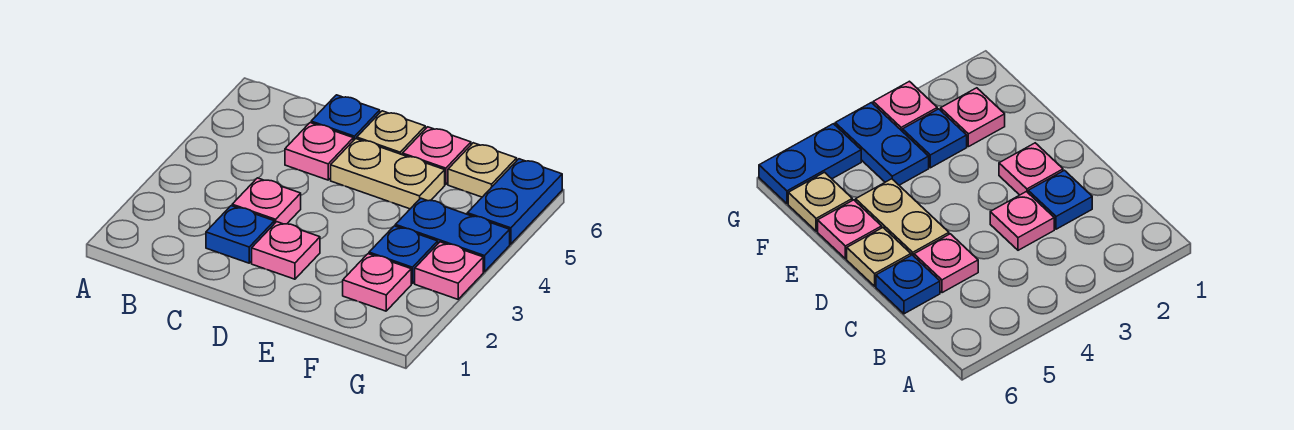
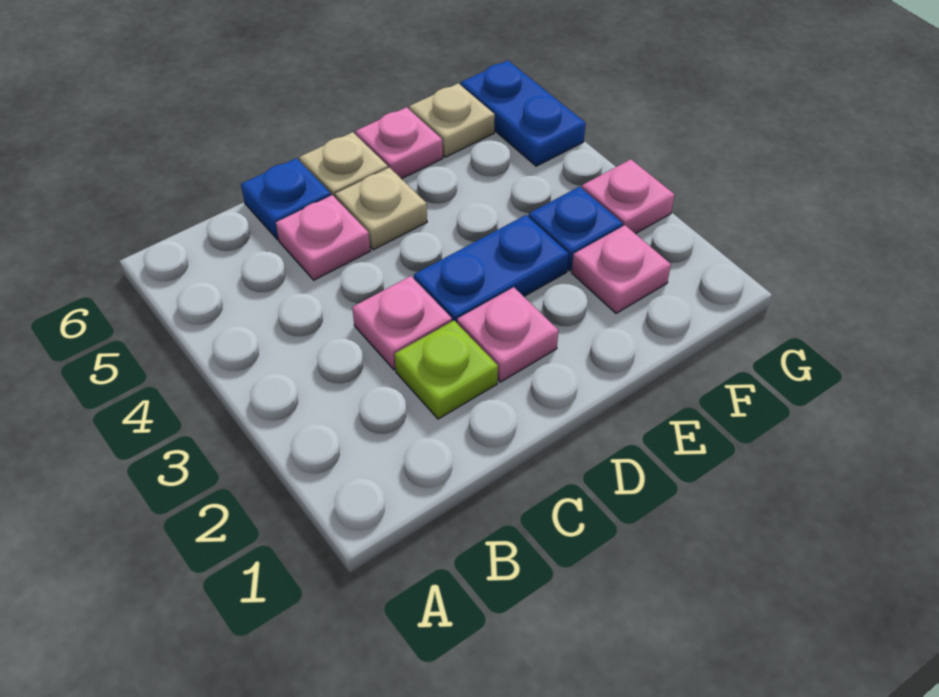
blue 1x1 plate [206,206,274,263] -> lime 1x1 plate [395,321,498,419]
tan 1x2 plate [331,139,445,209] -> tan 1x1 plate [335,167,427,250]
blue 1x2 plate [395,198,510,272] -> blue 1x2 plate moved to [414,215,568,323]

